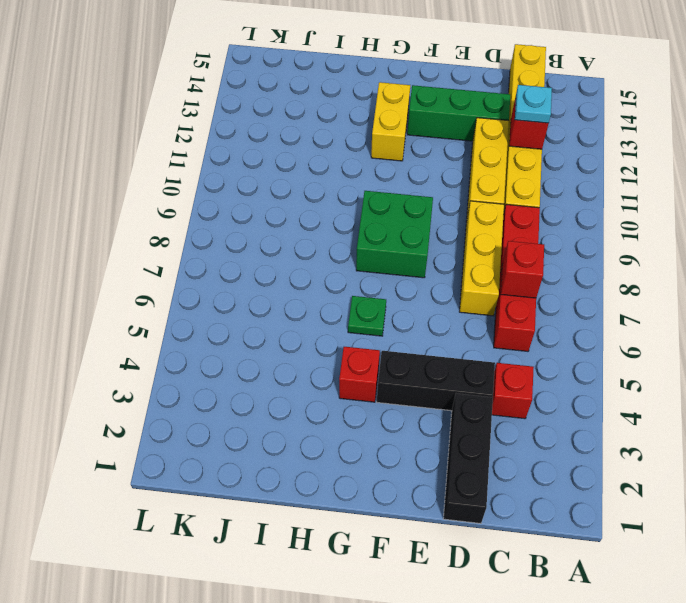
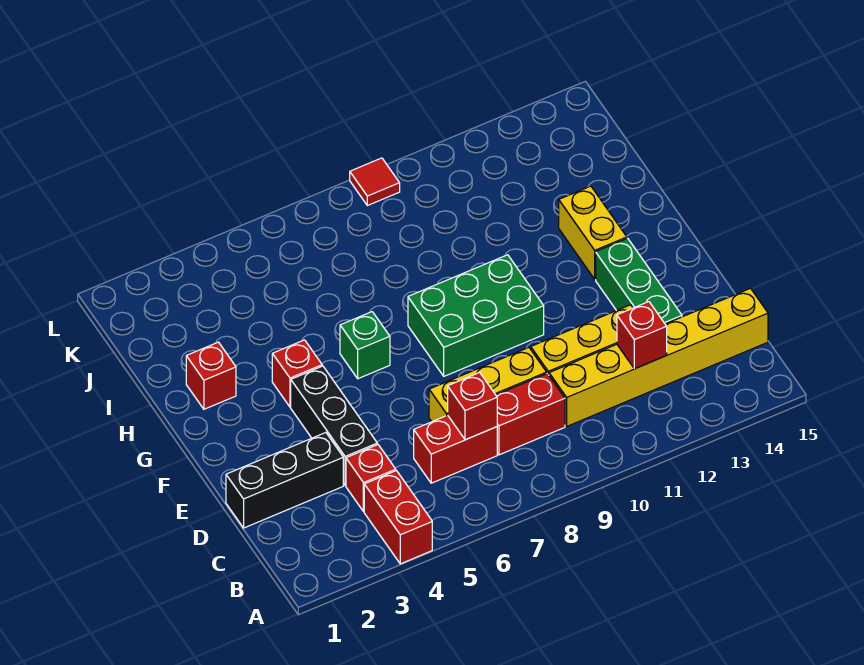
none -> red 1x2 brick [364,471,432,564]
cyan 1x1 plate [515,85,552,123] -> none
green 2x2 brick [356,191,433,278] -> green 2x3 brick [408,255,544,376]
green 1x1 plate [348,296,386,336] -> green 1x1 brick [340,312,390,379]
yellow 1x2 brick [371,82,410,161] -> yellow 1x2 brick turned to [559,186,627,279]
none -> red 1x1 brick [186,342,236,409]
none -> red 1x1 tile [350,158,400,205]

